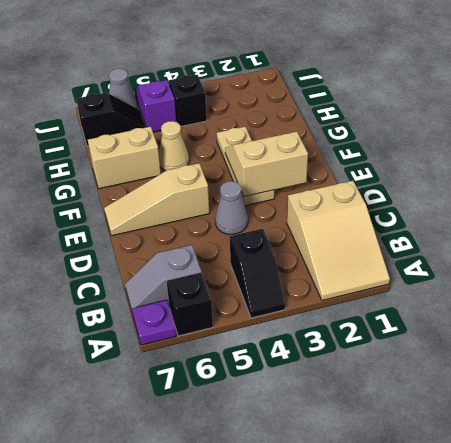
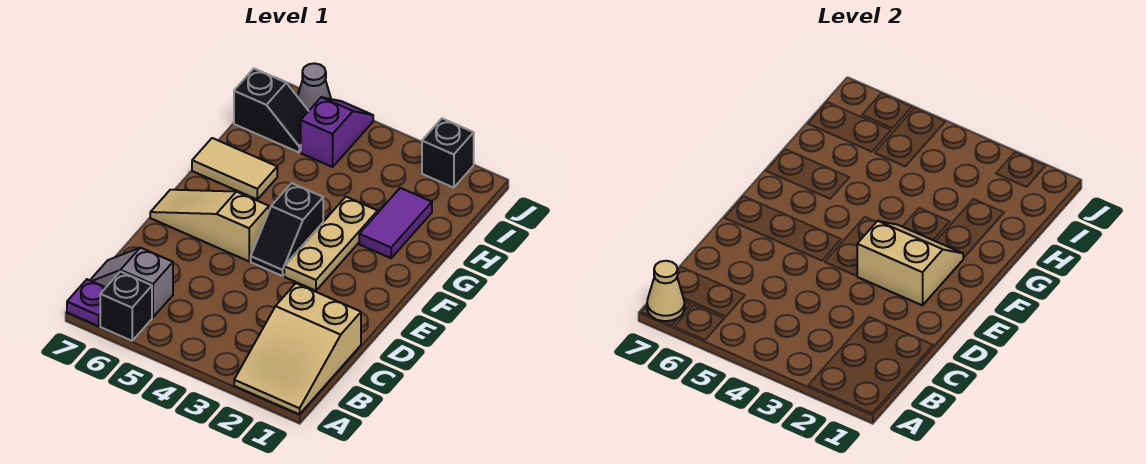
black 1x2 slope [230,229,285,318] -> black 1x2 slope moved to [251,183,323,276]
grey 1x1 cone [215,181,248,234] -> none
none -> purple 1x2 tile [359,188,432,258]
tan 1x1 cone [159,121,189,171] -> tan 1x1 cone moved to [647,261,685,321]
tan 1x2 brick [88,127,161,189] -> tan 1x2 tile [192,138,277,199]
black 1x1 brick [169,75,207,126] -> black 1x1 brick moved to [422,118,474,188]

